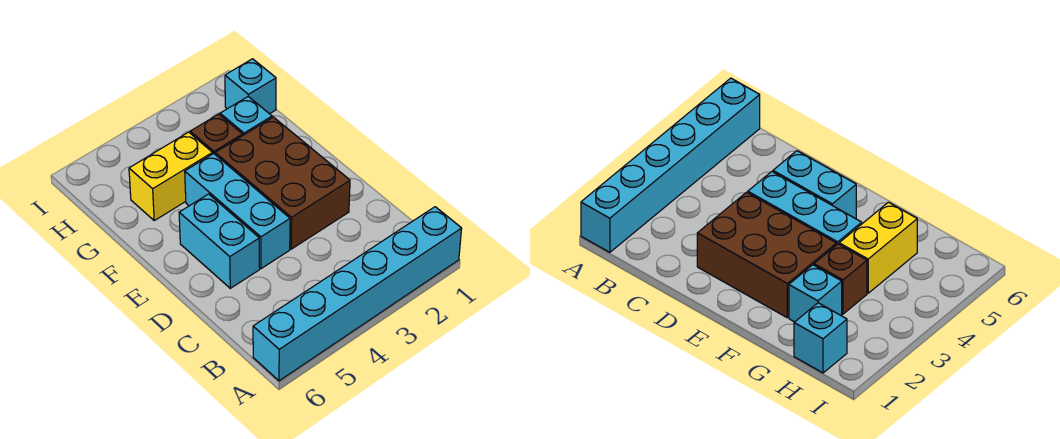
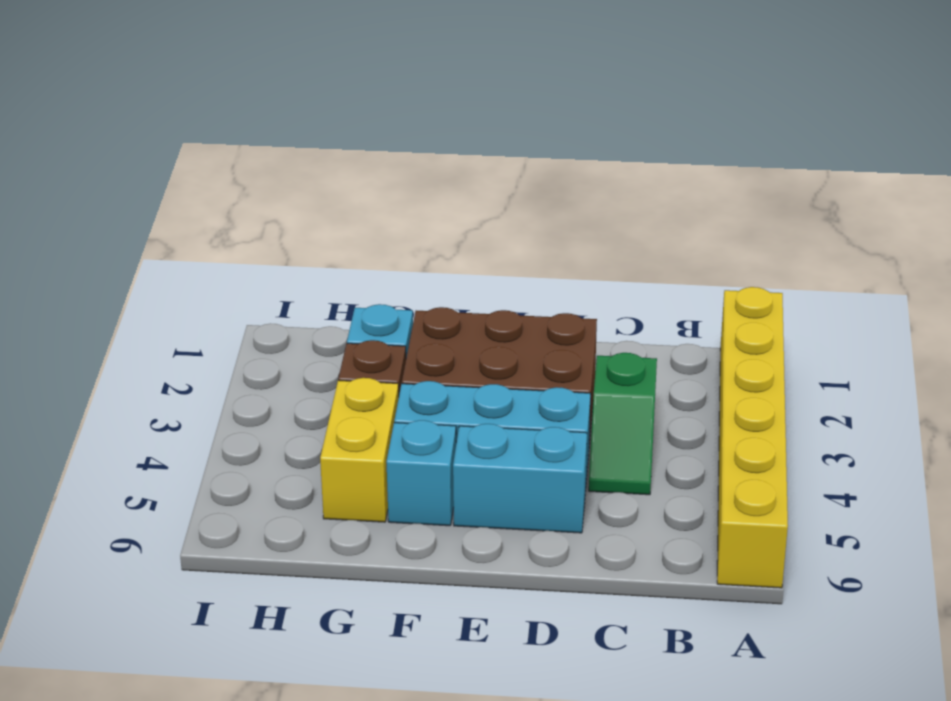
cyan 1x6 brick [253,207,462,381] -> yellow 1x6 brick [717,287,788,588]
none -> green 1x2 slope [589,353,657,495]
cyan 1x1 brick [225,59,276,114] -> cyan 1x1 brick moved to [386,420,456,526]

